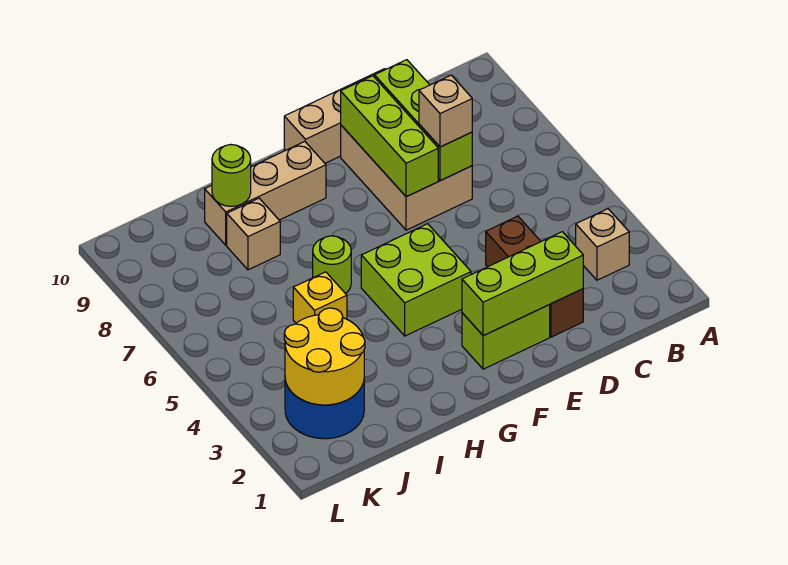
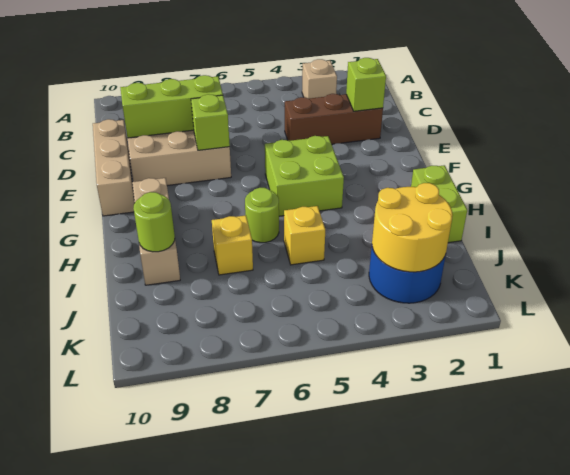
lime 1x3 brick [462,232,583,336] -> lime 1x1 brick [346,58,386,111]
tan 1x1 brick [419,75,472,147] -> none
lime 1x2 brick [462,305,550,369] -> lime 1x2 brick moved to [411,165,467,243]
lime 1x3 brick [341,76,438,197] -> lime 1x1 brick [191,94,230,150]
none -> yellow 1x1 brick [212,215,253,275]
tan 1x1 brick [227,198,280,270] -> none

